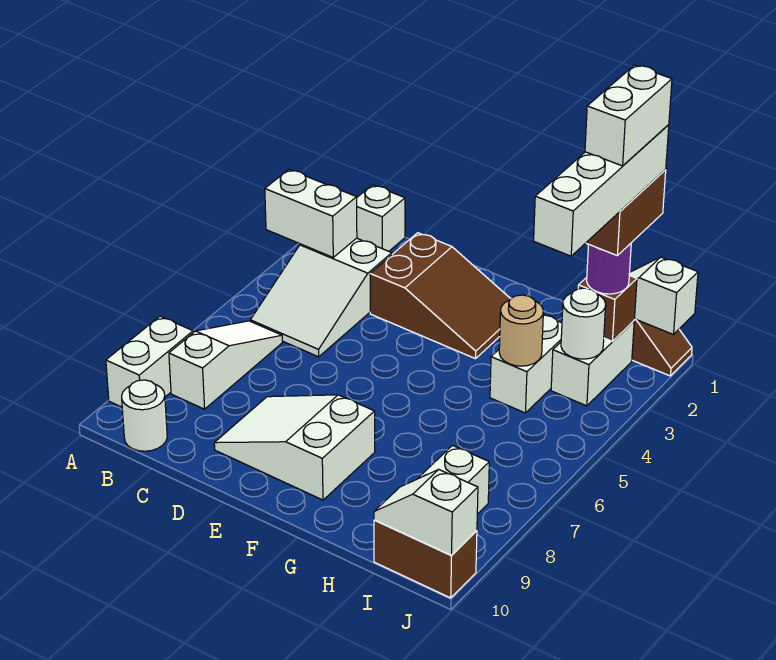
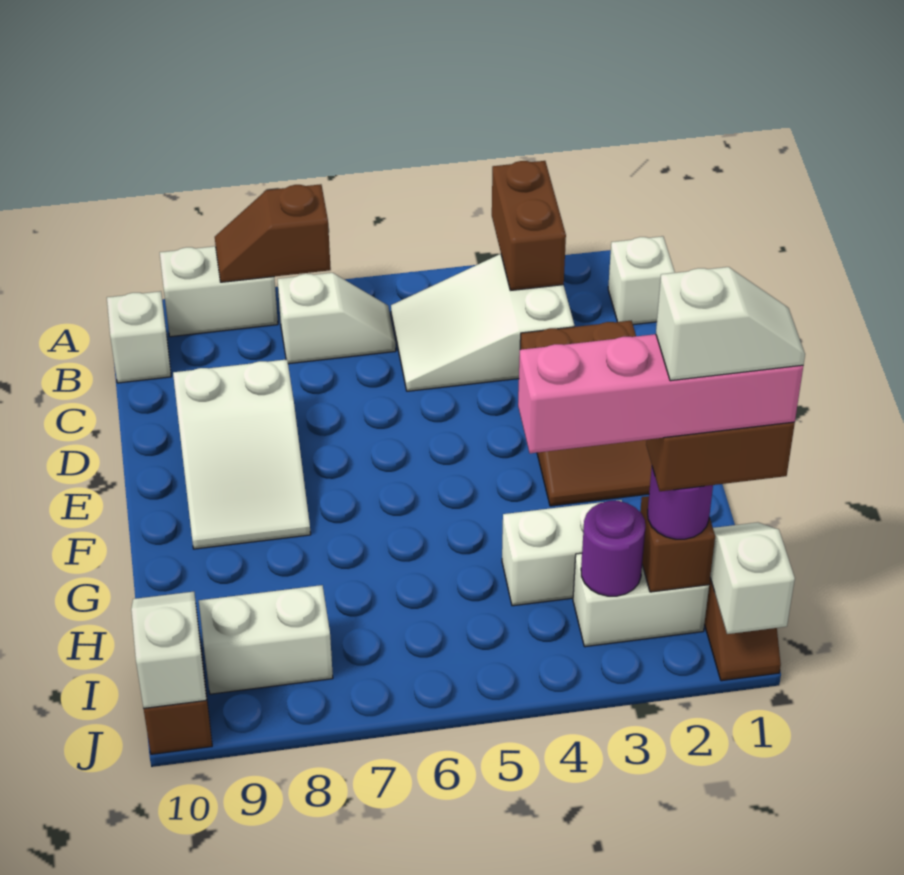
white 1x2 brick [265,170,357,257] -> brown 1x2 brick [492,161,566,290]
none -> brown 1x2 slope [215,184,331,282]
white 1x3 slope [169,321,282,409] -> white 1x2 slope [277,273,396,364]
white 1x1 round brick [122,380,167,451] -> white 1x1 brick [107,291,171,383]
white 2x3 slope [214,395,375,500] -> white 2x3 slope turned to [173,359,311,549]
tan 1x1 round brick [499,295,543,366] -> none
white 1x4 brick [534,125,669,256] -> pink 1x4 brick [518,334,803,453]
white 1x2 brick [585,65,672,166] -> white 1x2 slope [656,267,805,381]
white 1x1 round brick [561,288,606,359] -> purple 1x1 round brick [581,501,645,596]

